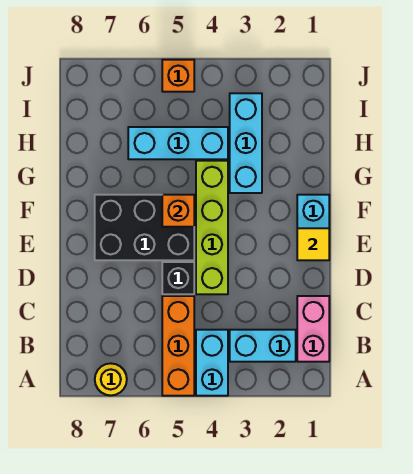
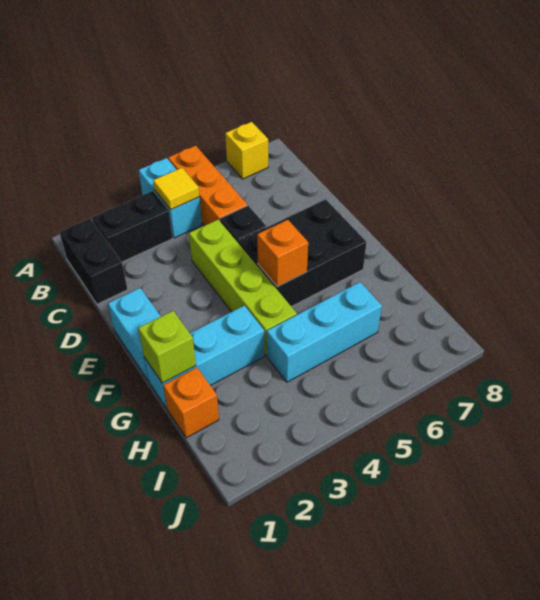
yellow 1x1 round brick [95,363,127,396] -> yellow 1x1 brick [225,122,268,179]
pink 1x2 brick [297,296,329,362] -> black 1x2 brick [60,218,128,304]
cyan 1x2 brick [230,330,296,362] -> black 1x2 brick [92,191,173,262]
yellow 1x1 tile [297,228,329,260] -> yellow 1x1 tile moved to [153,168,199,210]
none -> lime 1x1 brick [138,311,196,383]
cyan 1x3 brick [230,93,262,193] -> cyan 1x3 brick turned to [144,306,264,408]
orange 1x1 brick [162,60,194,92] -> orange 1x1 brick moved to [163,367,219,438]

